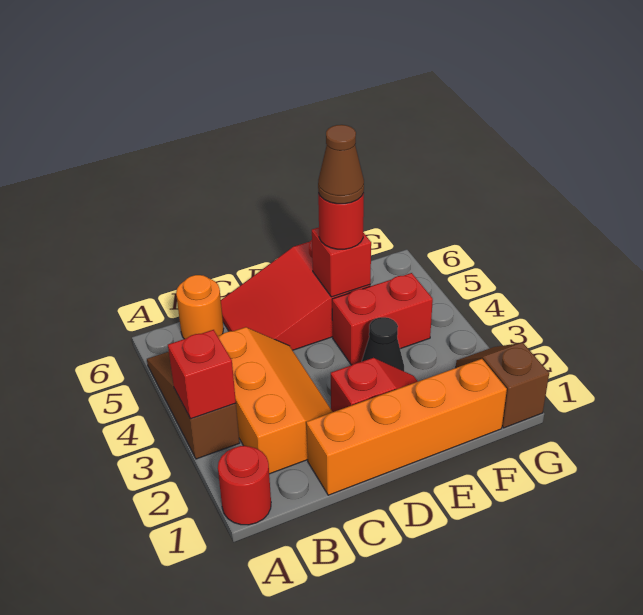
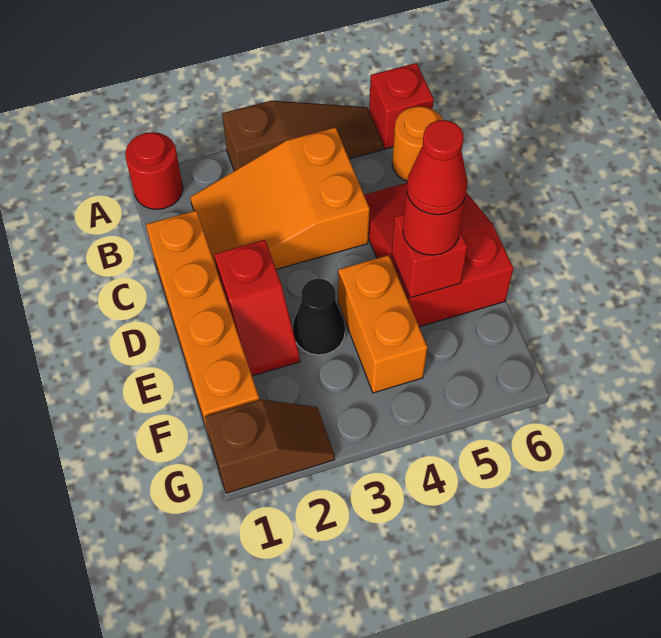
red 1x1 brick [168,330,236,419] -> red 1x1 brick moved to [369,63,434,149]
orange 2x3 slope [218,327,333,474] -> orange 2x3 slope turned to [190,127,370,269]
red 1x2 brick [332,273,433,365] -> orange 1x2 brick [338,255,427,393]
brown 1x1 cone [318,125,364,204] -> red 1x1 cone [407,120,468,215]

